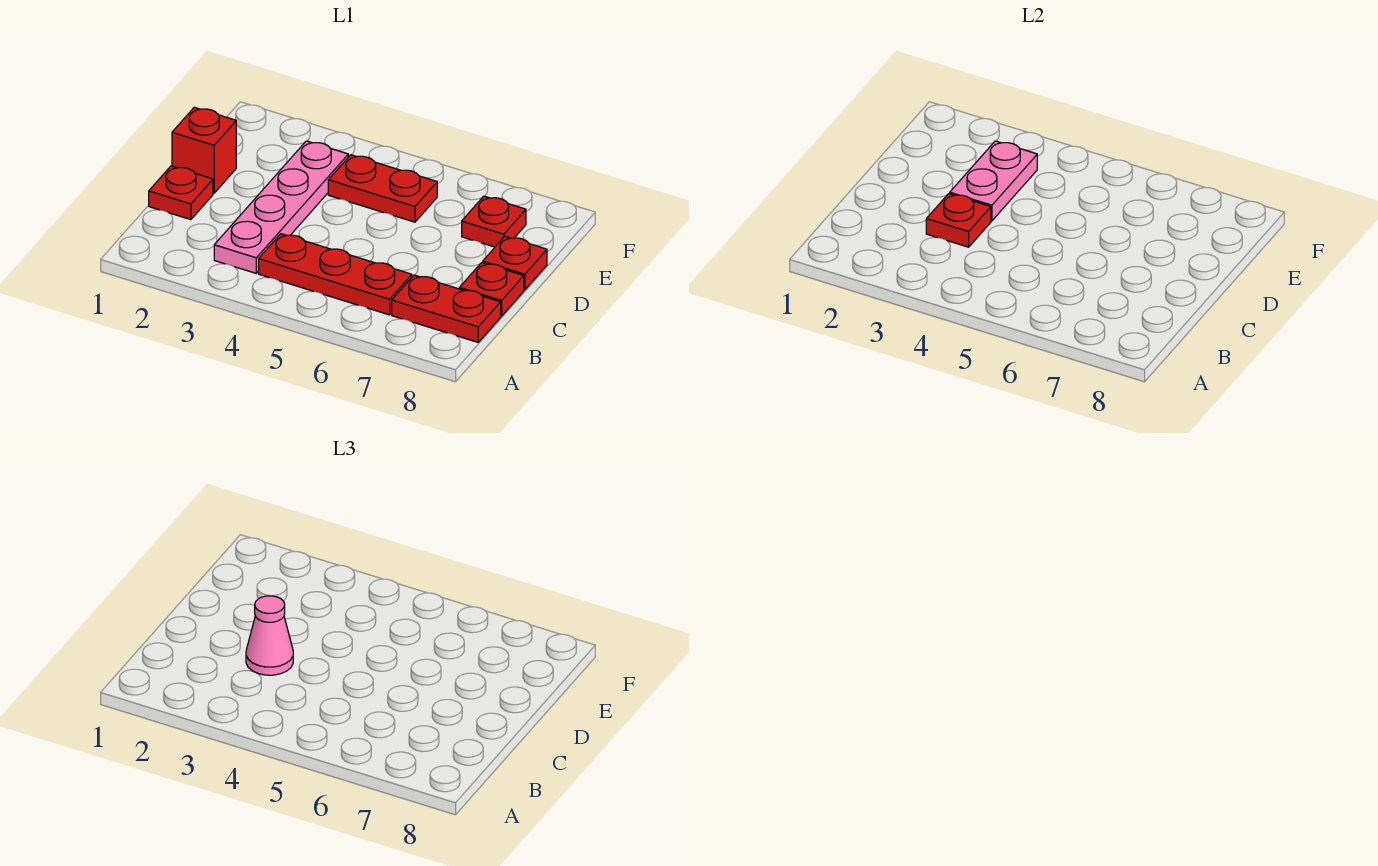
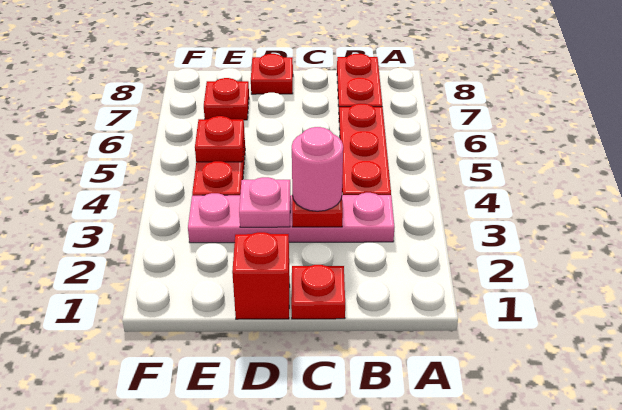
pink 1x1 cone [246,596,293,675] -> pink 1x1 round brick [292,127,343,211]
red 1x1 plate [459,263,524,316] -> red 1x1 plate moved to [195,116,244,162]
pink 1x2 plate [950,141,1037,221] -> pink 1x1 plate [239,177,290,227]

